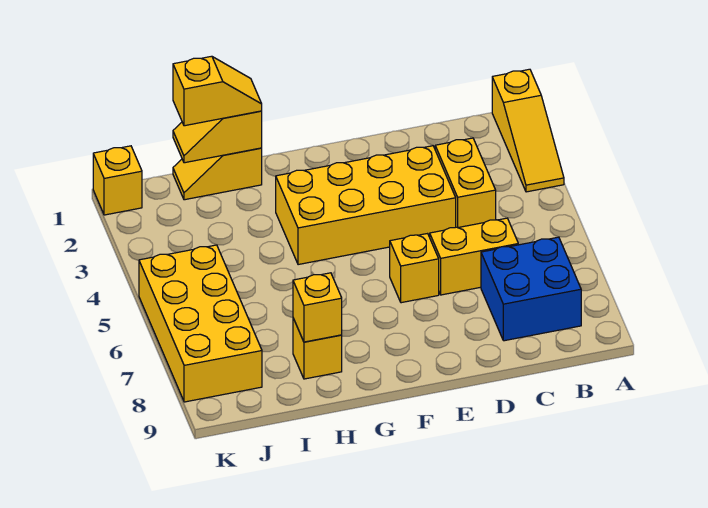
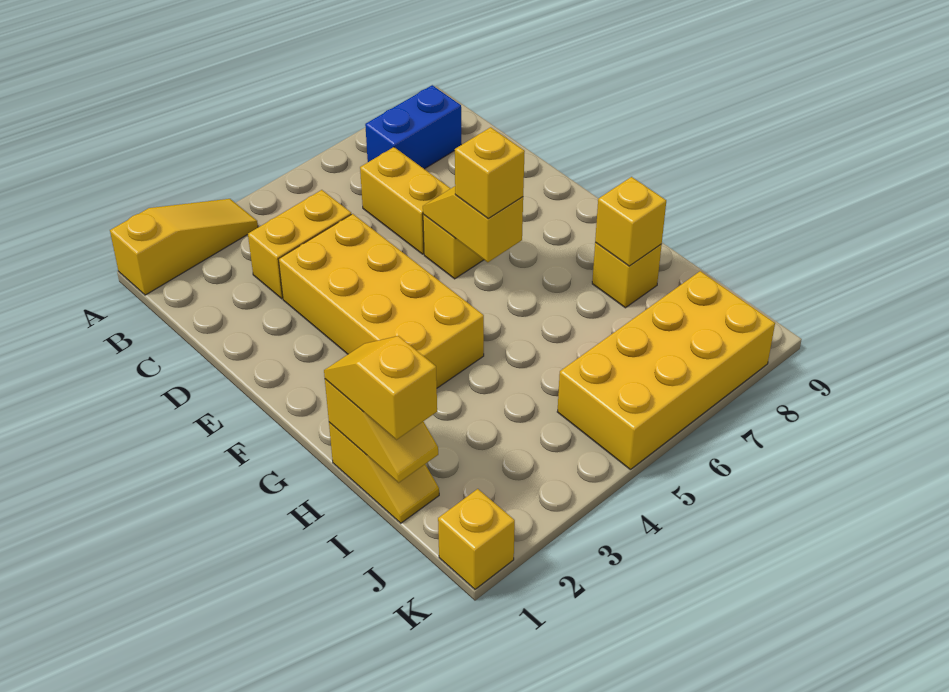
blue 2x2 brick [481,237,581,341] -> blue 1x2 brick [365,85,461,169]
none -> yellow 1x2 slope [423,186,523,262]
none -> yellow 1x1 brick [455,127,525,219]

